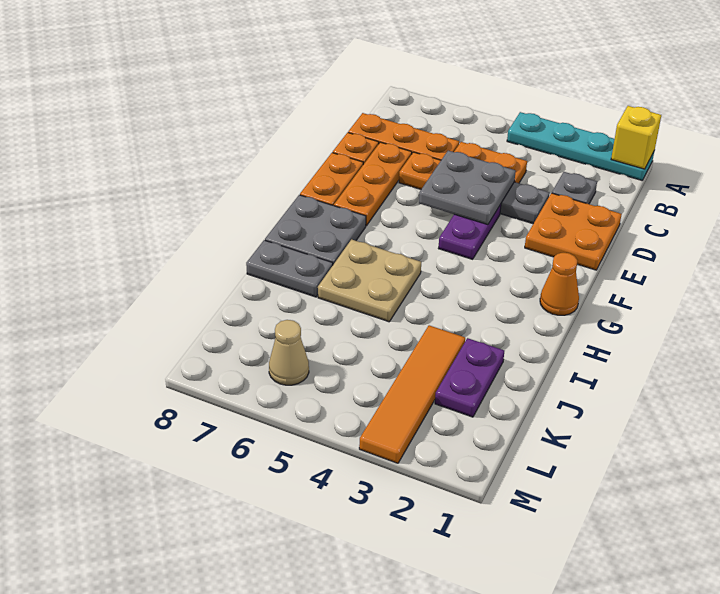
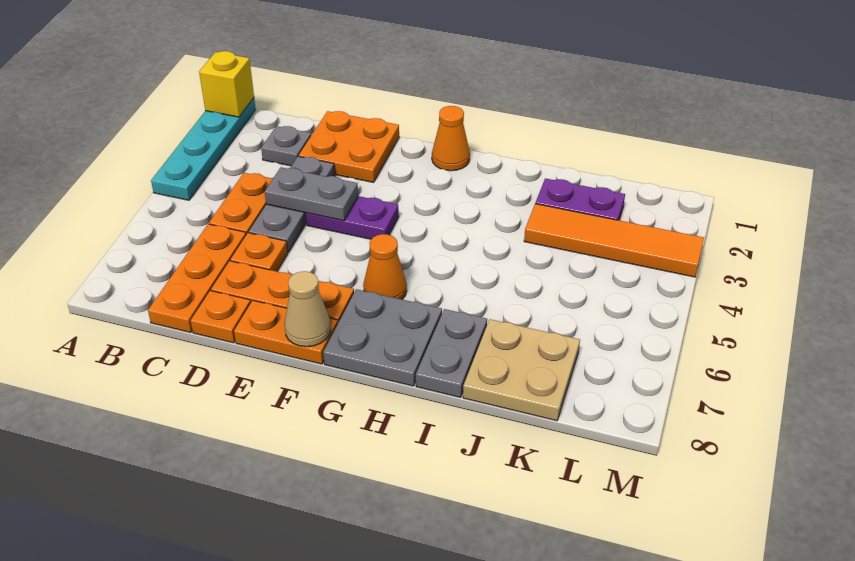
grey 2x2 plate [419,151,516,225] -> grey 1x2 plate [265,167,358,221]
none -> orange 1x1 cone [363,234,407,299]
tan 2x2 plate [318,239,421,322] -> tan 2x2 plate moved to [463,319,580,421]
tan 1x1 cone [269,320,309,385] -> tan 1x1 cone moved to [285,271,331,347]

